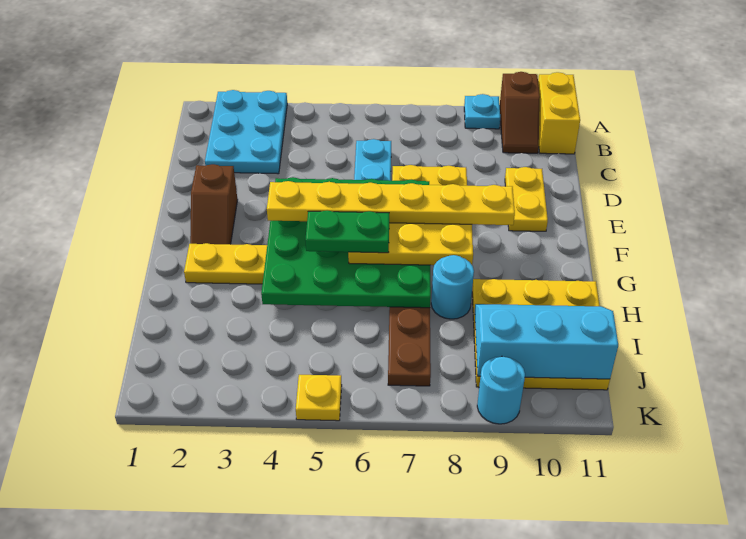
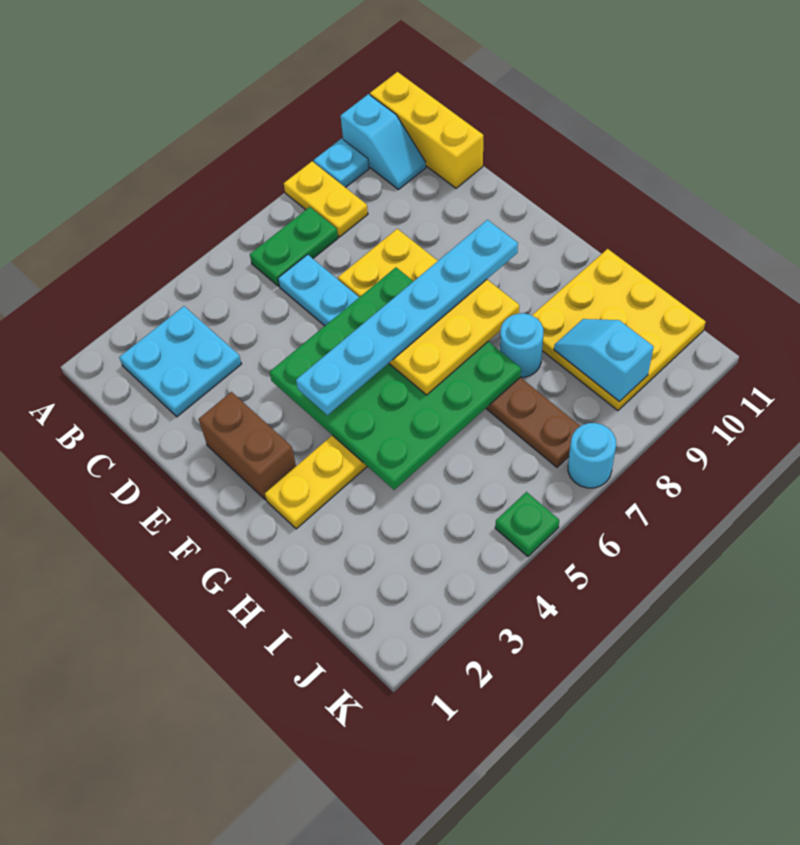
cyan 2x3 plate [205,90,287,174] -> cyan 2x2 plate [119,306,241,417]
brown 1x2 slope [500,72,540,153] -> cyan 1x2 slope [341,94,426,190]
yellow 1x2 brick [538,72,580,154] -> yellow 1x3 brick [370,72,483,188]
yellow 1x2 plate [505,167,548,231] -> yellow 1x2 plate moved to [284,161,368,237]
brown 1x2 slope [190,164,238,244] -> brown 1x2 brick [199,392,296,500]
yellow 1x6 plate [267,181,515,225] -> cyan 1x6 plate [296,220,518,415]
green 1x2 plate [305,210,389,253] -> green 1x2 plate moved to [250,207,338,286]
cyan 2x3 slope [475,304,618,379] -> cyan 1x2 slope [554,319,654,402]
yellow 1x1 plate [296,375,342,421] -> green 1x1 plate [495,492,559,556]
cyan 1x1 round brick [477,356,525,424] -> cyan 1x1 round brick moved to [568,423,616,488]

